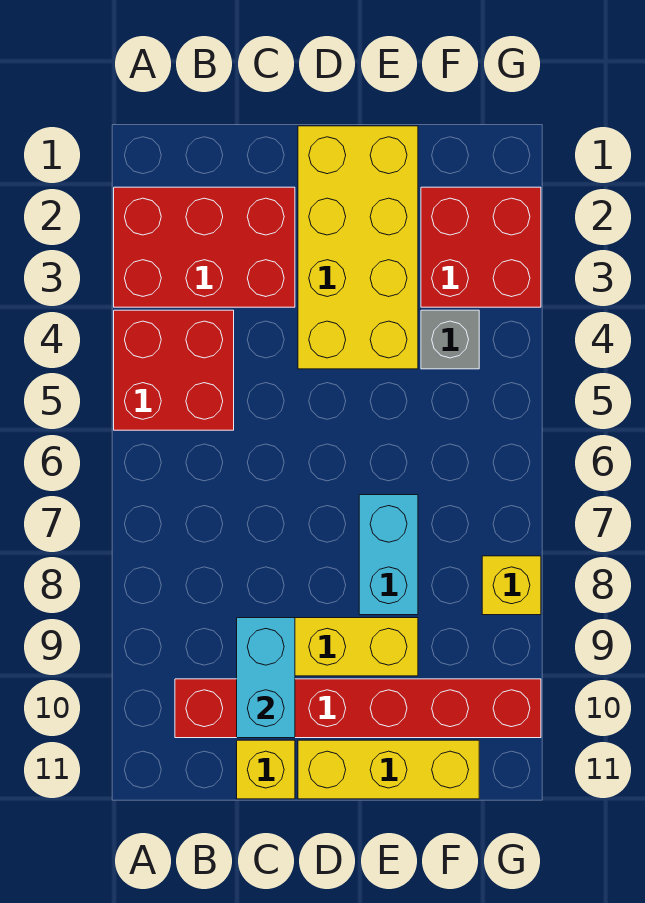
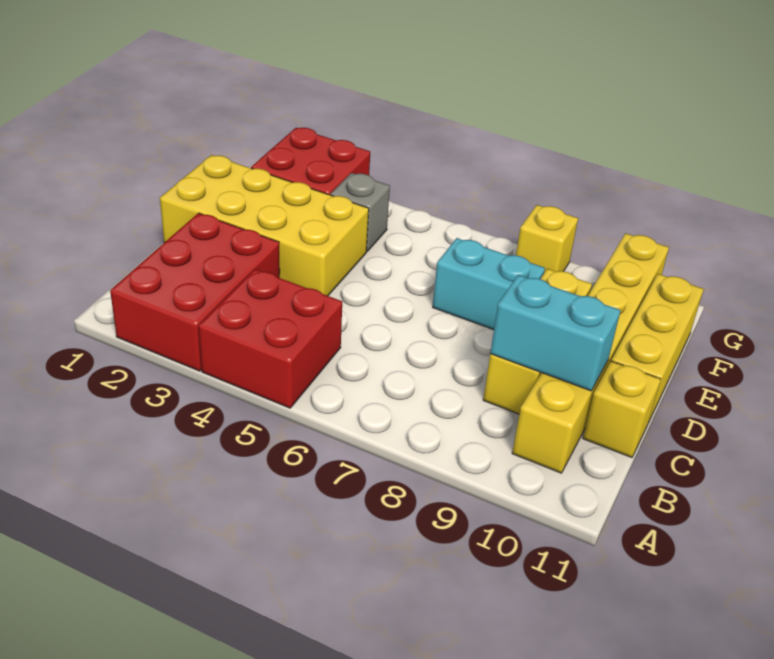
red 1x6 brick [175,679,541,738] -> yellow 1x6 brick [512,233,669,473]

